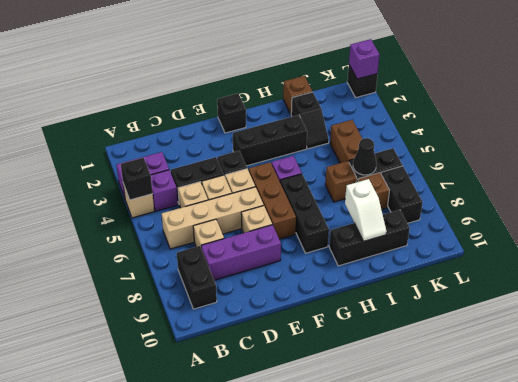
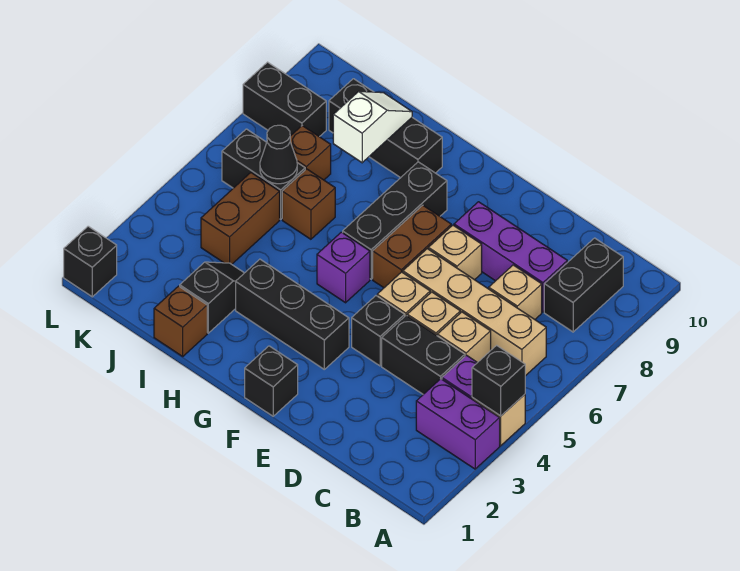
brown 1x3 brick [249,162,296,239] -> brown 1x2 brick [373,205,451,288]
black 1x2 brick [381,166,423,223] -> black 1x2 brick turned to [243,62,326,137]
purple 1x1 brick [349,39,380,79] -> none

